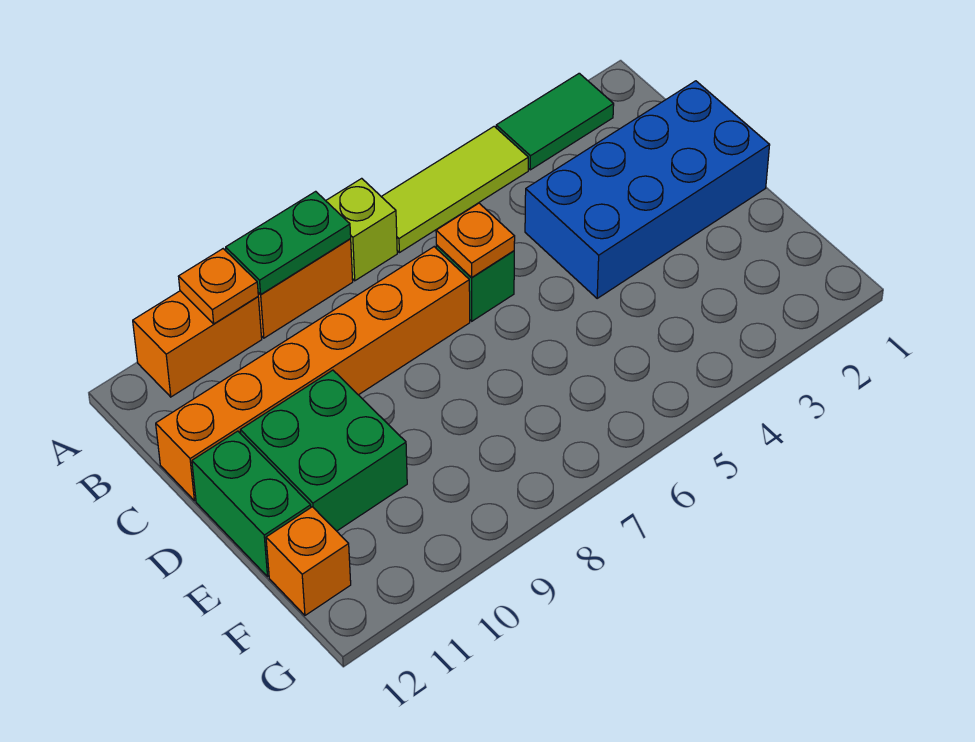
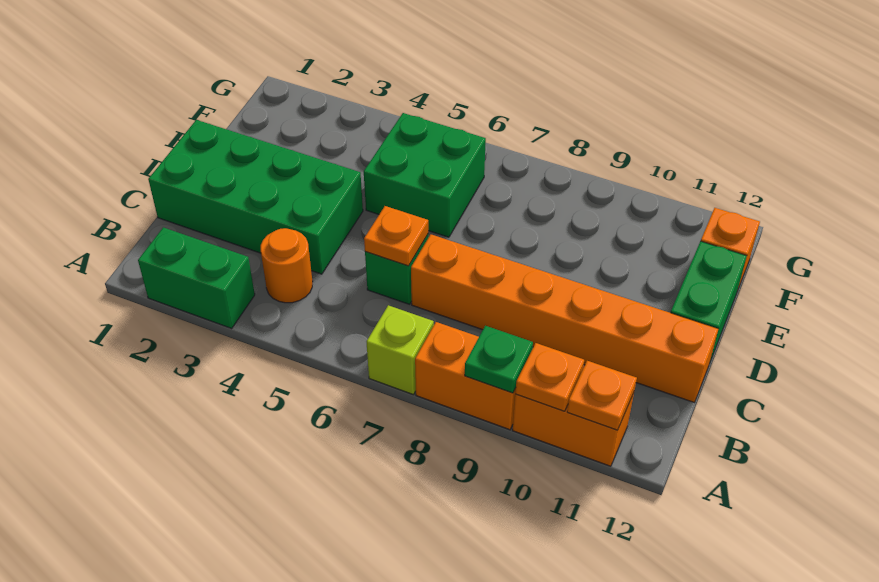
green 1x2 tile [496,73,614,170] -> green 1x2 brick [138,227,255,328]
lime 1x3 tile [381,126,528,253] -> none
green 1x2 plate [226,191,351,295] -> green 1x1 plate [465,326,533,393]
none -> orange 1x1 plate [567,361,637,430]
none -> orange 1x1 round brick [261,228,313,303]
blue 2x4 brick [525,81,770,299] -> green 2x4 brick [148,120,363,274]
green 2x2 brick [240,370,407,531] -> green 2x2 brick moved to [364,113,486,237]

